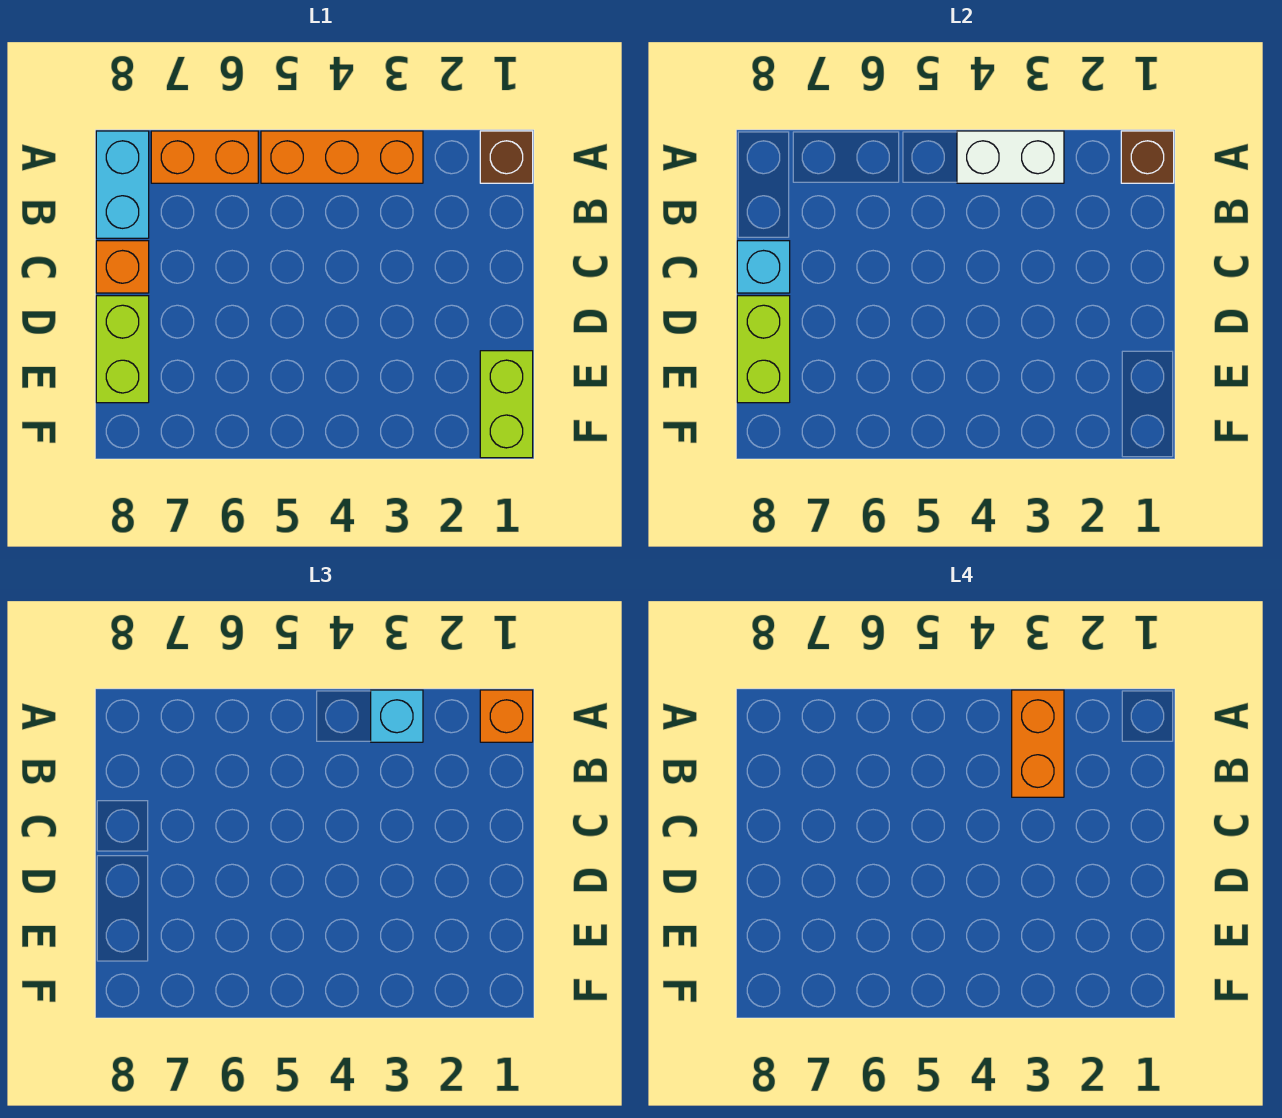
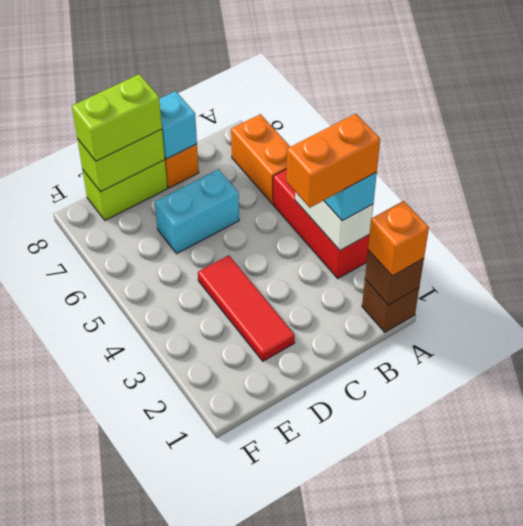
orange 1x3 brick [261,131,423,183] -> red 1x3 brick [273,169,369,278]
cyan 1x2 brick [96,131,149,238] -> cyan 1x2 brick moved to [155,169,239,253]
none -> red 1x3 tile [198,255,295,361]
lime 1x2 brick [480,351,533,458] -> lime 1x2 brick moved to [72,74,162,161]

